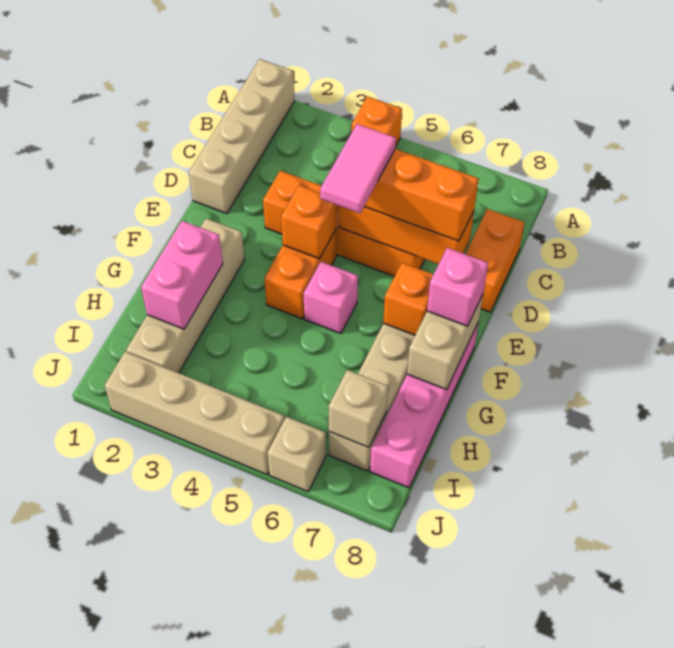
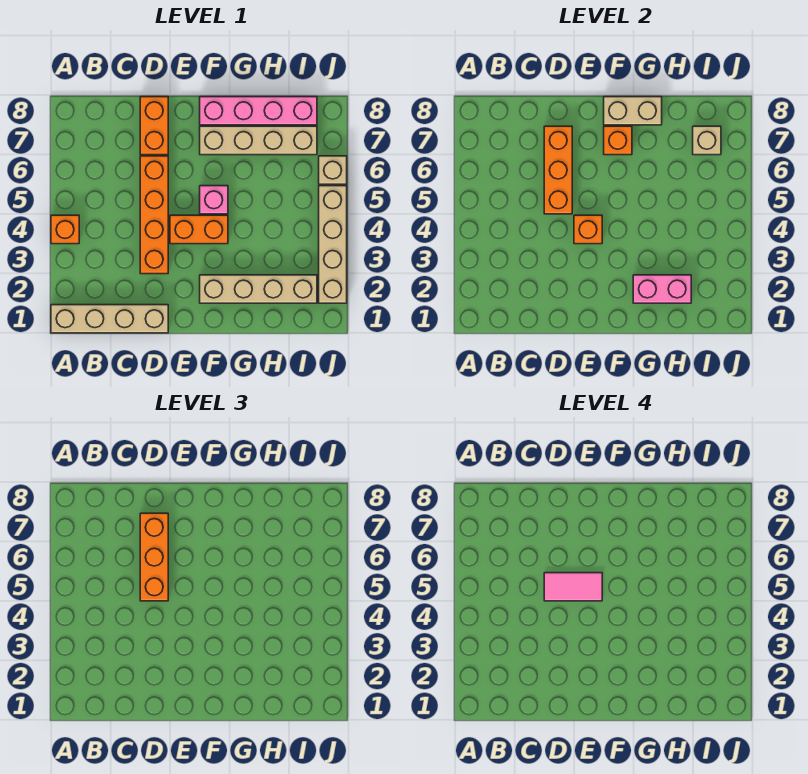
orange 1x2 brick [466,209,525,312] -> orange 1x2 brick turned to [140,97,168,155]
pink 1x1 brick [427,248,488,326] -> none

